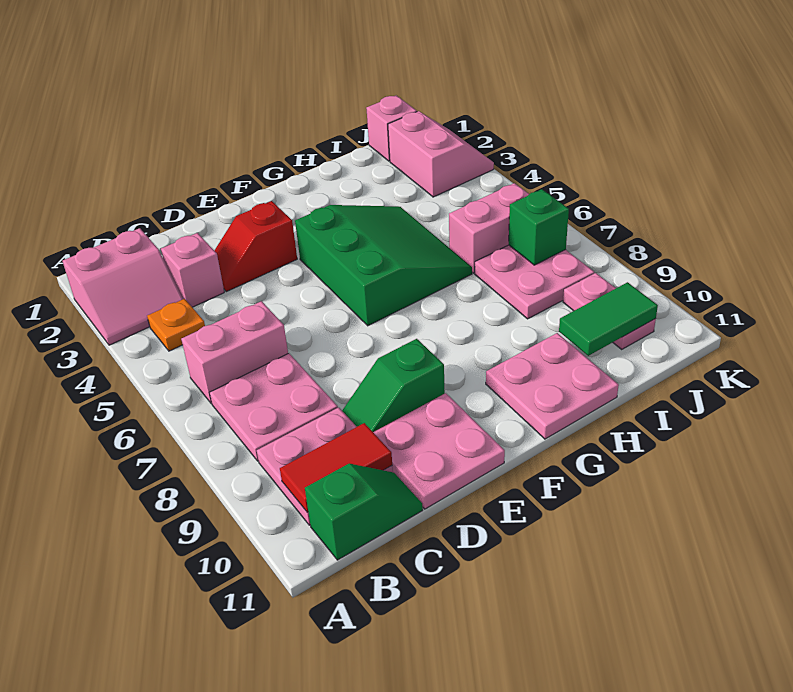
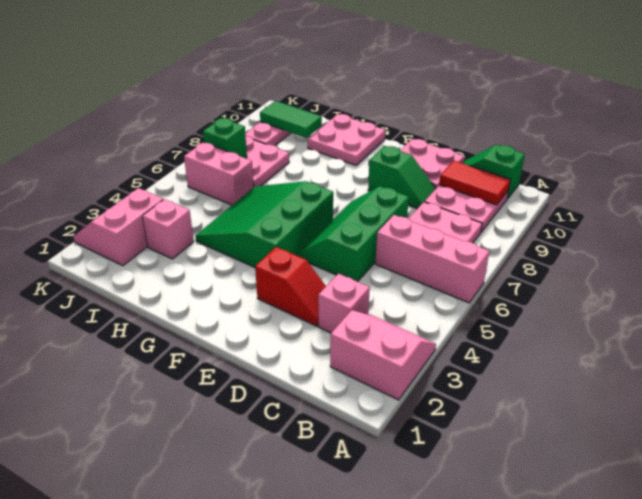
orange 1x1 plate [147,299,205,351] -> none
pink 1x2 brick [181,301,288,404] -> pink 1x3 brick [375,215,489,303]
none -> green 2x3 slope [298,186,409,282]
pink 1x1 brick [366,96,417,161] -> pink 1x1 brick moved to [142,199,194,259]

